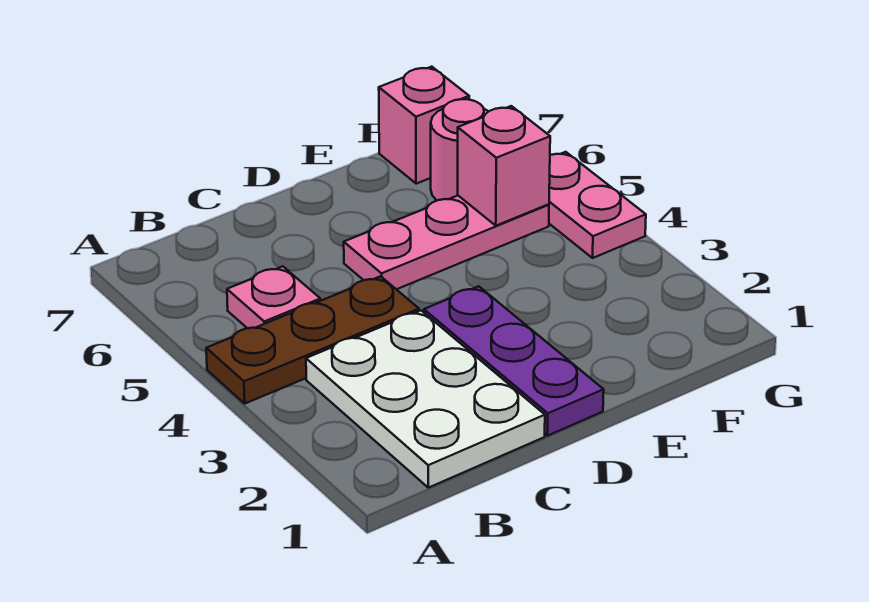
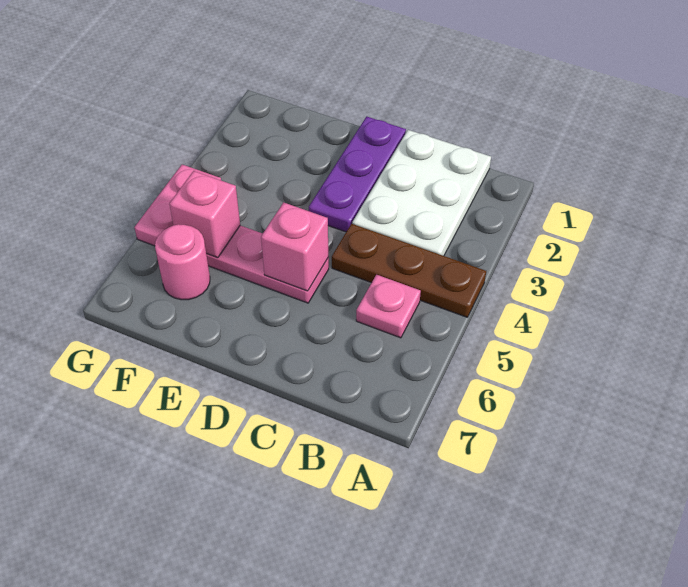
pink 1x1 brick [379,67,469,184] -> pink 1x1 brick moved to [261,202,328,291]

